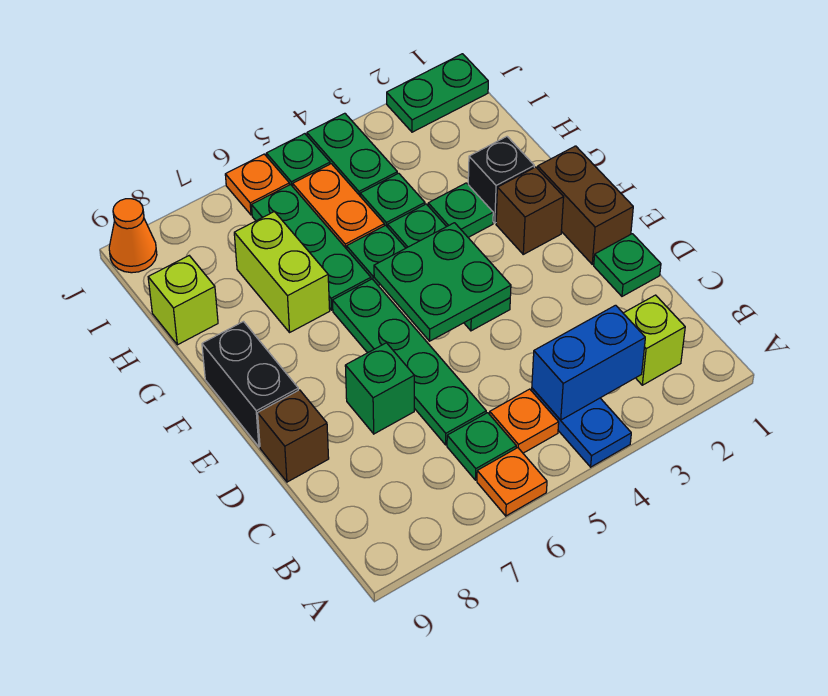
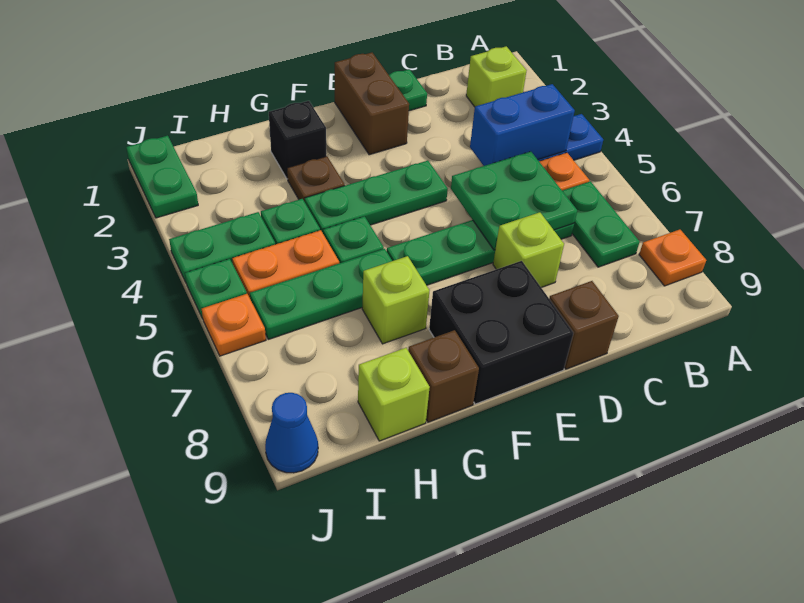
orange 1x1 plate [477,448,547,516] -> orange 1x1 plate moved to [639,230,706,286]
blue 1x2 brick [532,305,645,420] -> blue 1x2 brick turned to [470,84,575,166]
green 1x1 plate [447,413,516,480] -> green 1x2 plate [563,181,639,267]
green 1x1 brick [345,343,414,434] -> lime 1x1 brick [493,212,564,287]
brown 1x2 brick [538,146,633,264] -> brown 1x2 brick turned to [335,53,409,155]
green 2x2 plate [374,223,511,341] -> green 2x2 plate moved to [451,152,577,250]
black 1x2 brick [202,322,298,447] -> black 2x2 brick [429,261,573,404]
brown 1x1 brick [496,167,564,254] -> brown 1x1 brick moved to [408,330,479,422]
green 1x1 plate [428,183,493,237] -> brown 1x1 plate [287,156,345,202]
lime 1x2 brick [234,211,330,332] -> lime 1x1 brick [362,256,430,344]
orange 1x1 cone [109,199,157,273] -> blue 1x1 cone [265,393,318,473]

